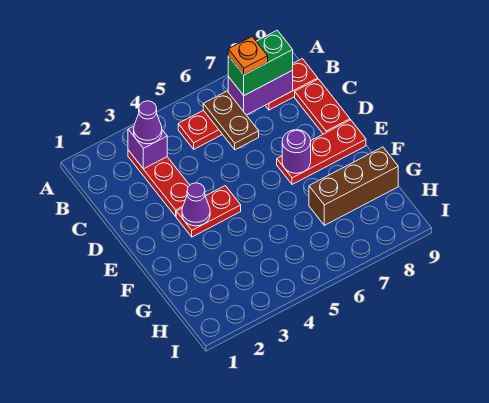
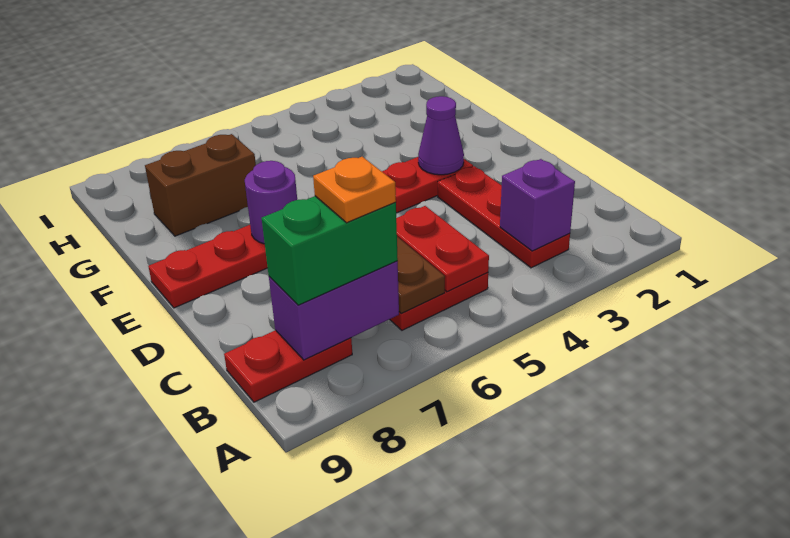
purple 1x1 cone [134,101,162,144] -> none
red 1x2 plate [295,79,350,134] -> red 1x2 plate moved to [396,206,489,292]
brown 1x3 brick [309,147,398,225] -> brown 1x2 brick [145,134,256,236]

